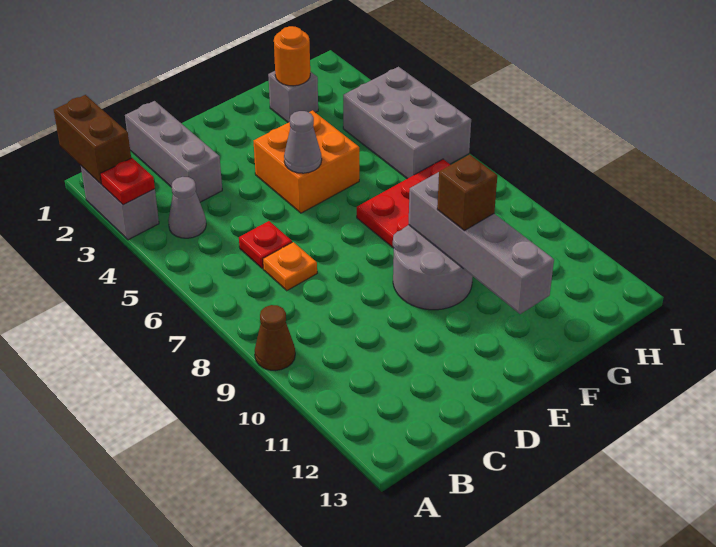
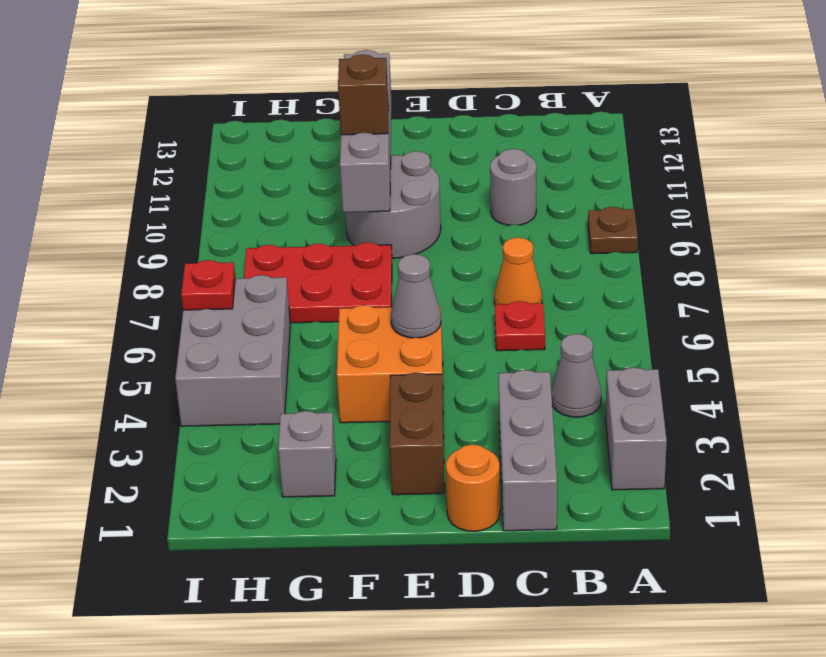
brown 1x2 brick [54,95,131,184] -> brown 1x2 brick moved to [390,372,444,495]
red 1x1 plate [100,158,155,205] -> red 1x1 plate moved to [181,260,235,310]
brown 1x1 cone [255,305,295,371] -> brown 1x1 plate [588,207,638,254]
orange 1x1 plate [263,242,317,291] -> orange 1x1 cone [494,237,542,304]
none -> grey 1x1 round brick [490,149,536,225]
orange 1x1 round brick [274,26,310,86] -> orange 1x1 round brick moved to [446,444,500,531]

